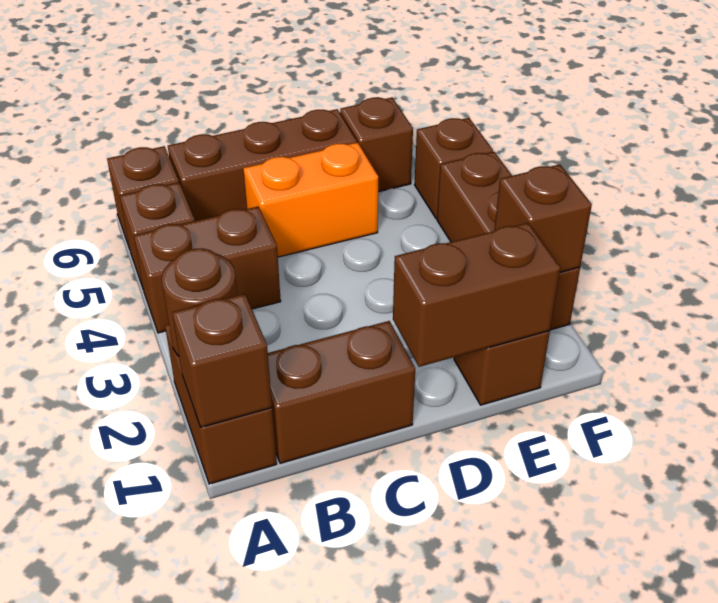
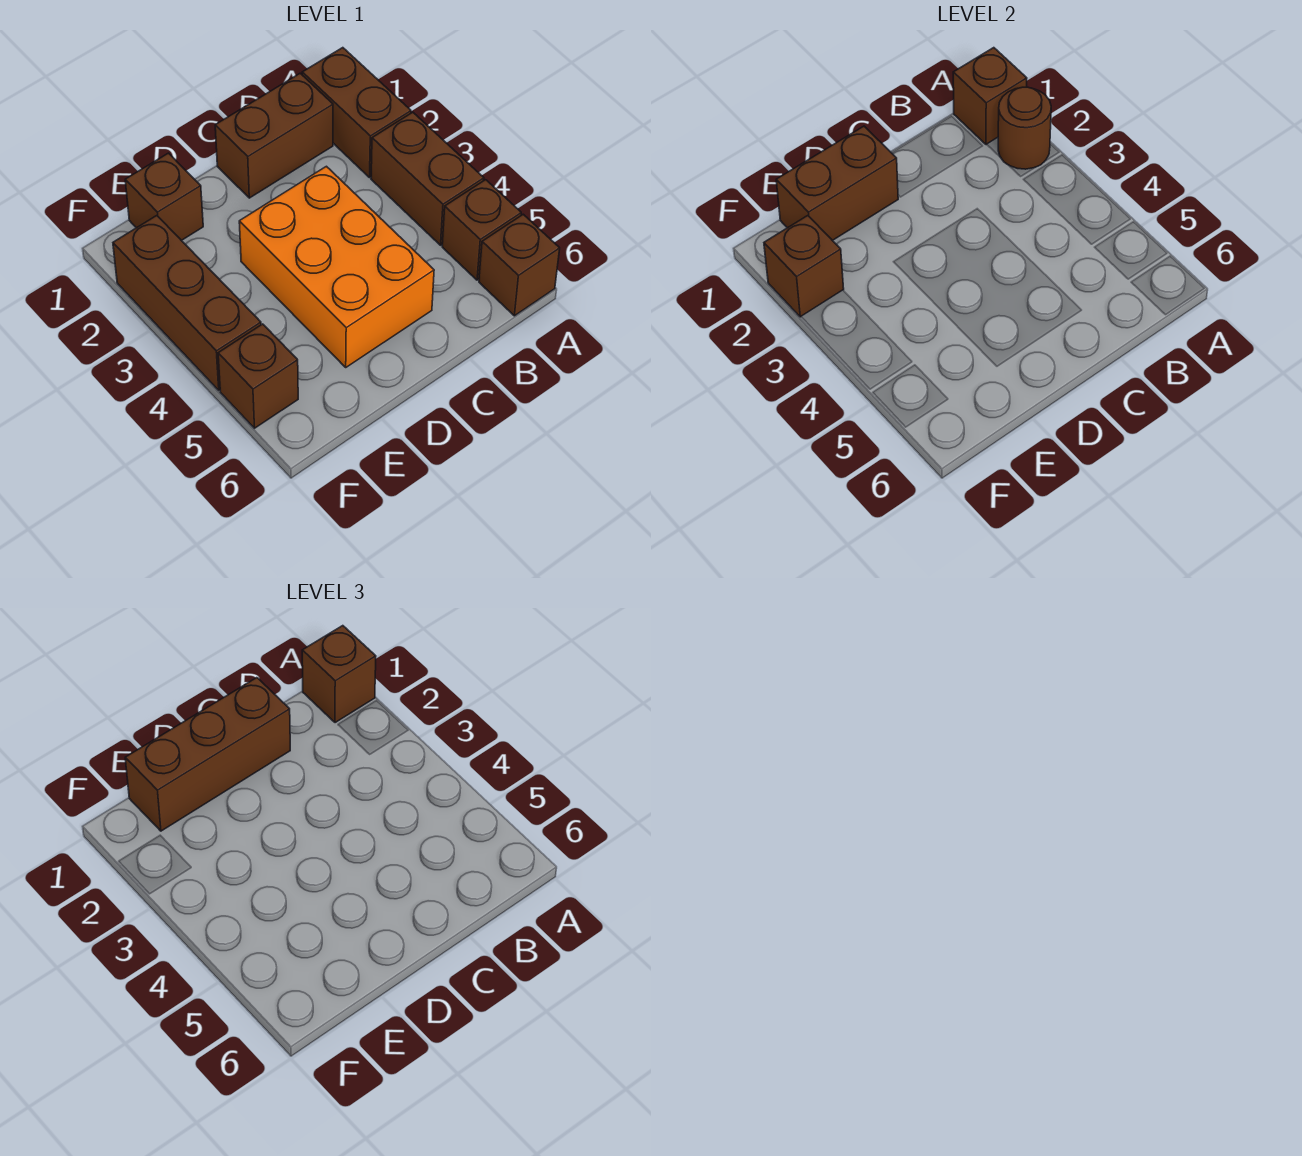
brown 1x2 brick [134,207,281,333] -> brown 1x2 brick turned to [371,112,484,245]
brown 1x3 brick [168,109,357,221] -> brown 1x3 brick moved to [125,678,290,831]
orange 1x2 brick [243,143,378,257] -> orange 2x3 brick [239,166,434,367]
brown 1x1 brick [340,97,413,192] -> brown 1x1 brick moved to [302,626,376,723]

